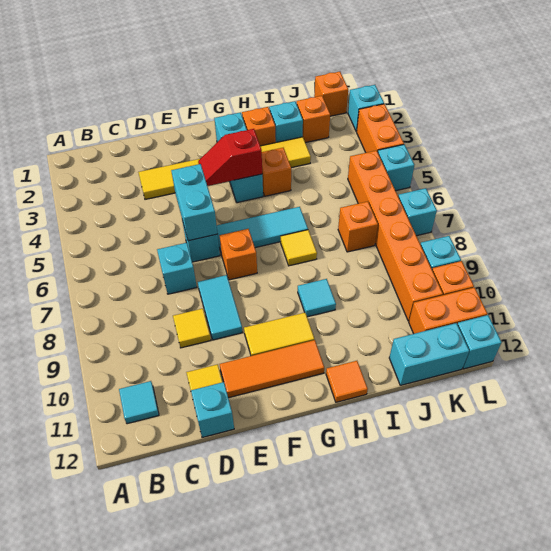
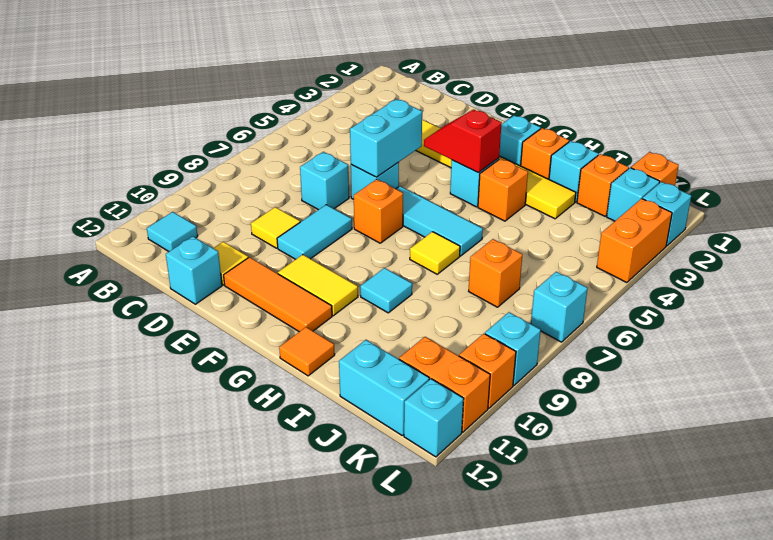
orange 1x6 brick [348,151,443,321] -> none
cyan 1x1 brick [378,145,414,191] -> cyan 1x1 brick moved to [607,168,660,221]

